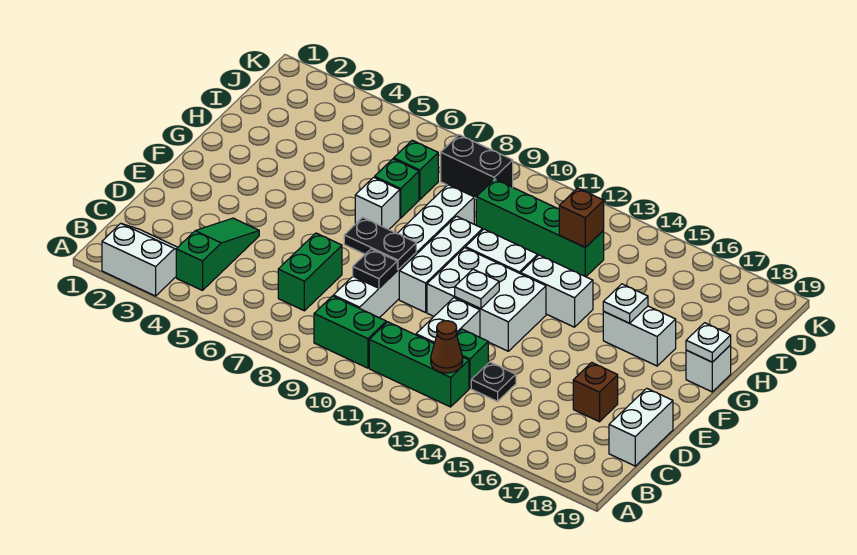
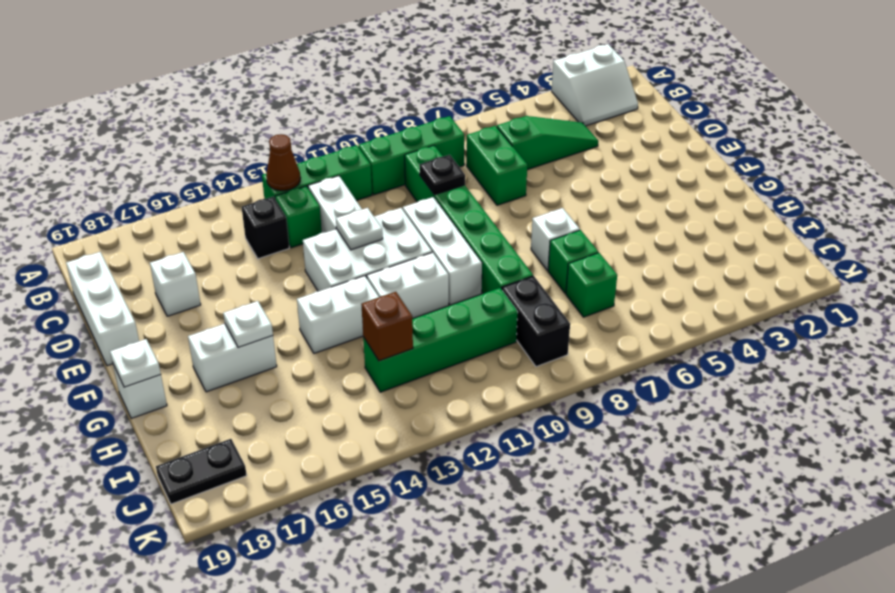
green 1x3 slope [176,218,259,290] -> green 1x3 slope turned to [497,116,598,170]
green 1x2 brick [314,296,386,368] -> green 1x3 brick [359,116,464,195]
white 1x6 brick [333,185,474,318] -> green 1x6 brick [405,145,533,294]
black 1x1 plate [471,362,516,401] -> black 1x1 brick [242,197,289,259]
white 1x2 brick [609,388,673,466] -> white 1x3 brick [66,252,139,366]
brown 1x1 brick [573,362,618,422] -> white 1x1 brick [150,252,201,316]
black 1x2 plate [344,217,416,270] -> black 1x2 plate moved to [156,439,247,504]
black 1x2 brick [441,135,513,198] -> black 1x2 brick turned to [502,276,570,367]

